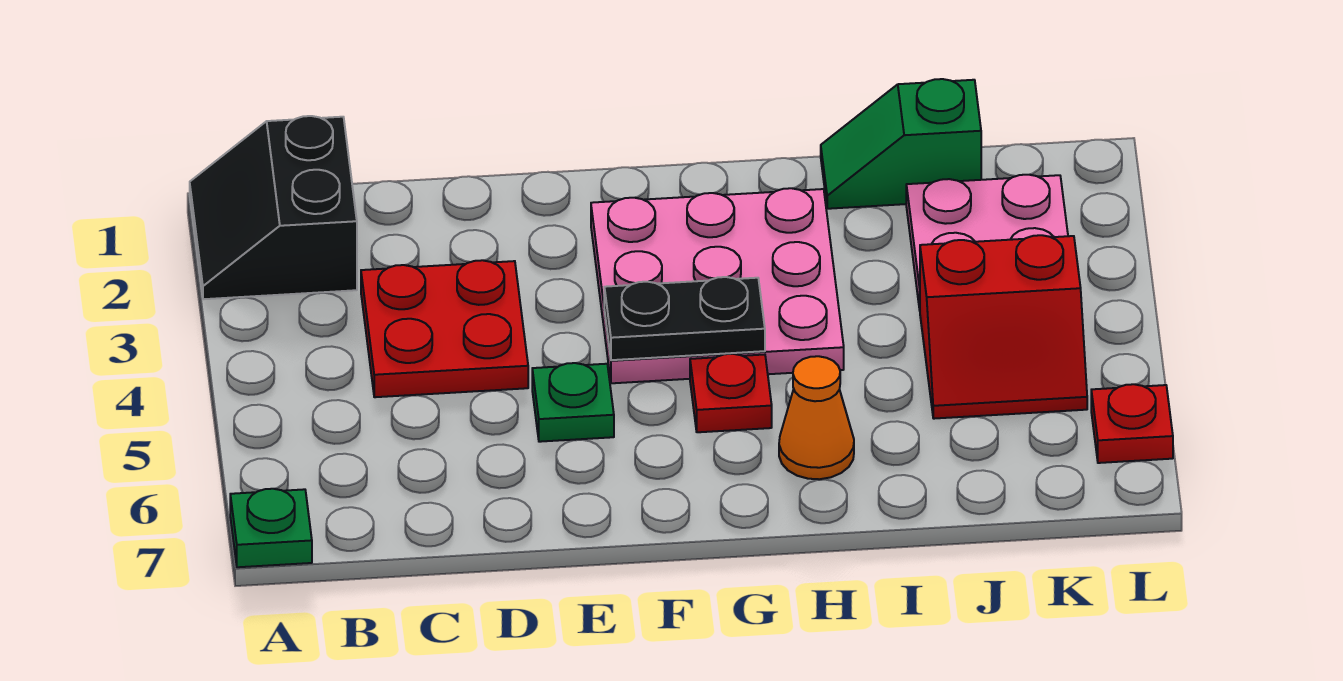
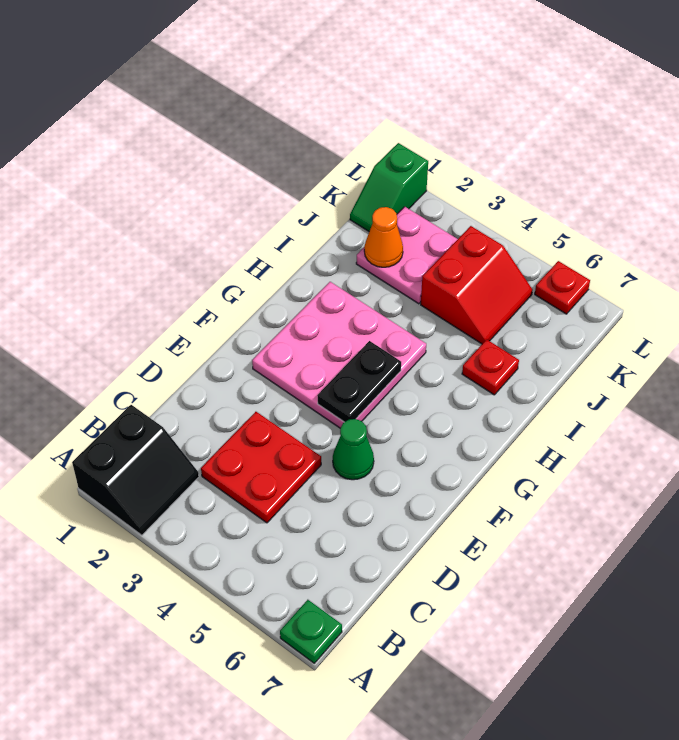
black 2x2 slope [190,116,357,299] -> black 2x2 slope turned to [72,405,199,535]
green 1x1 plate [532,363,614,442] -> green 1x1 cone [333,419,374,480]
red 1x1 plate [690,354,772,432] -> red 1x1 plate moved to [462,339,519,395]
orange 1x1 cone [779,356,854,479] -> orange 1x1 cone moved to [364,207,403,267]
green 1x2 slope [821,79,981,209] -> green 1x2 slope moved to [350,143,428,231]

